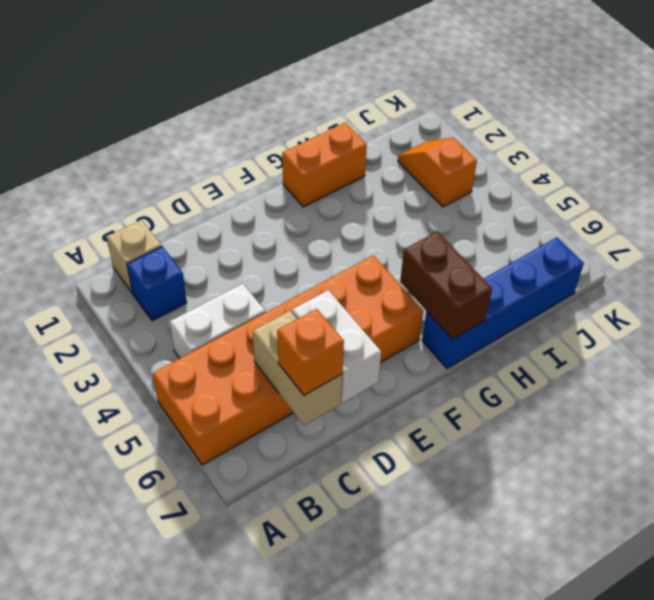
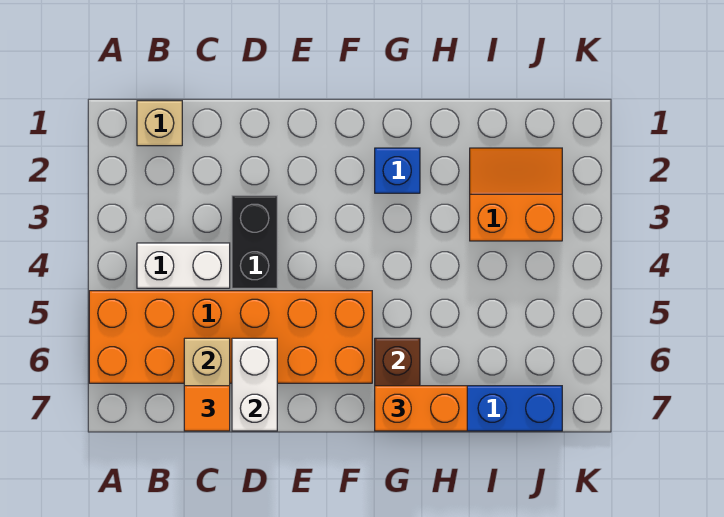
blue 1x1 brick [127,247,187,321] -> blue 1x1 brick moved to [375,148,420,193]
orange 1x1 brick [277,309,344,395] -> orange 1x1 tile [184,386,230,431]
none -> black 1x2 brick [232,196,277,288]
orange 1x2 brick [282,123,367,207] -> orange 1x2 brick moved to [375,386,467,431]
orange 1x2 slope [398,137,477,207] -> orange 2x2 slope [470,148,562,241]

